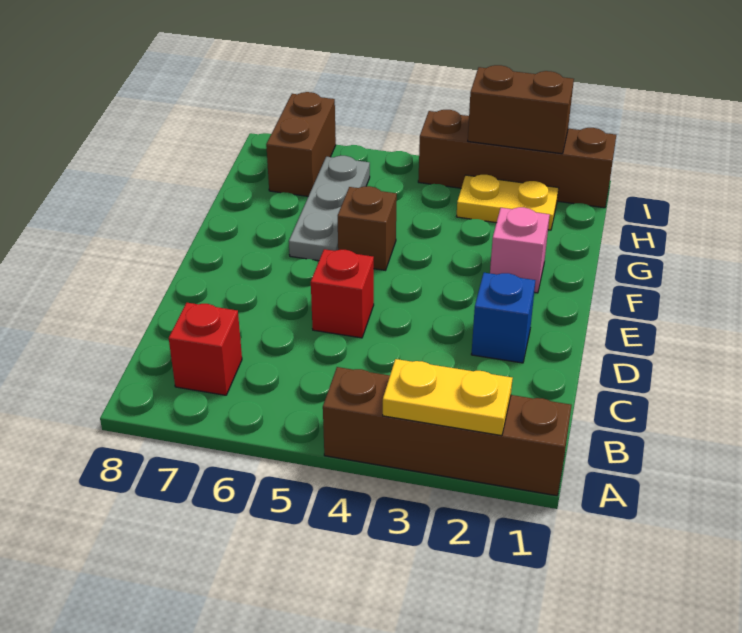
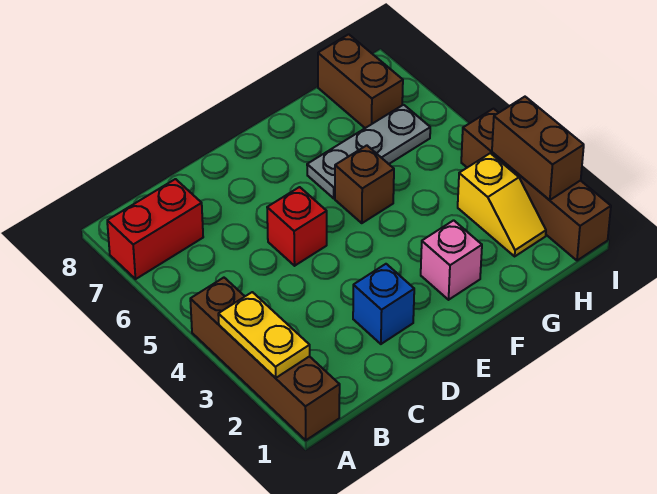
red 1x1 brick [169,303,242,395] -> red 1x2 brick [107,179,203,279]
yellow 1x2 plate [456,175,559,230] -> yellow 1x2 slope [458,153,546,256]
brown 1x2 brick [266,92,336,196] -> brown 1x2 brick turned to [318,34,403,128]

